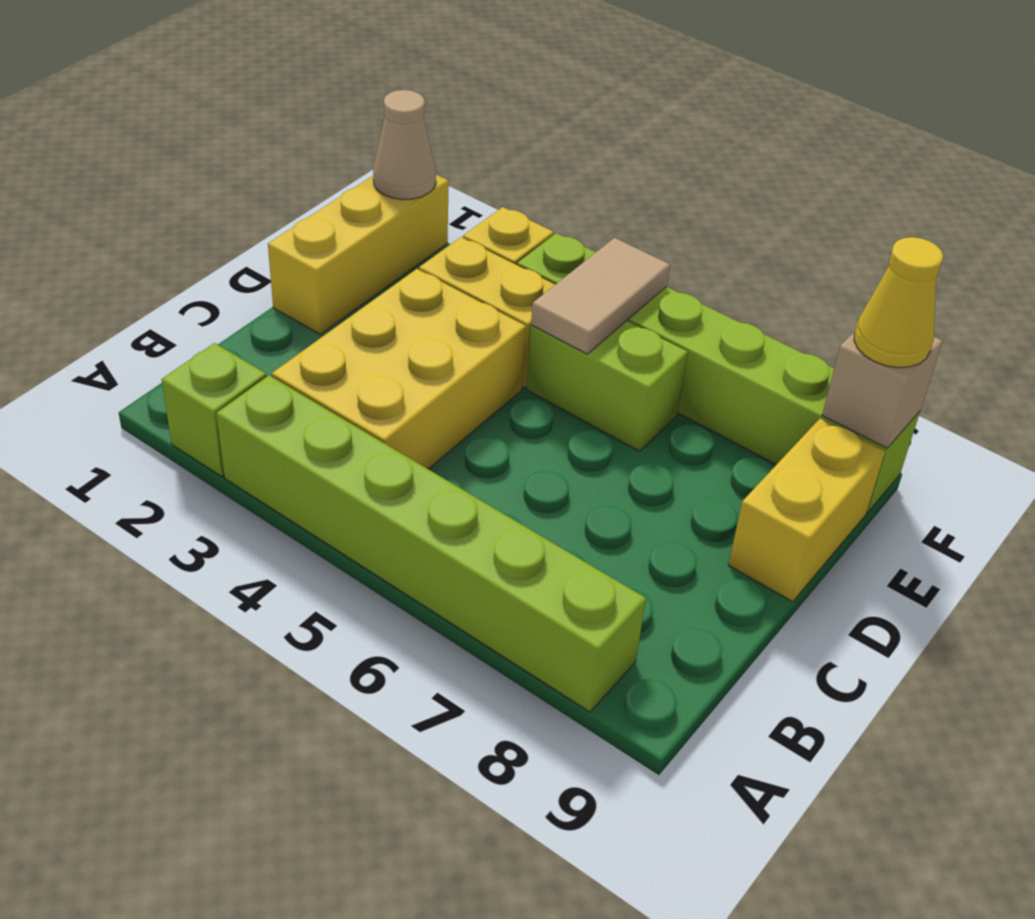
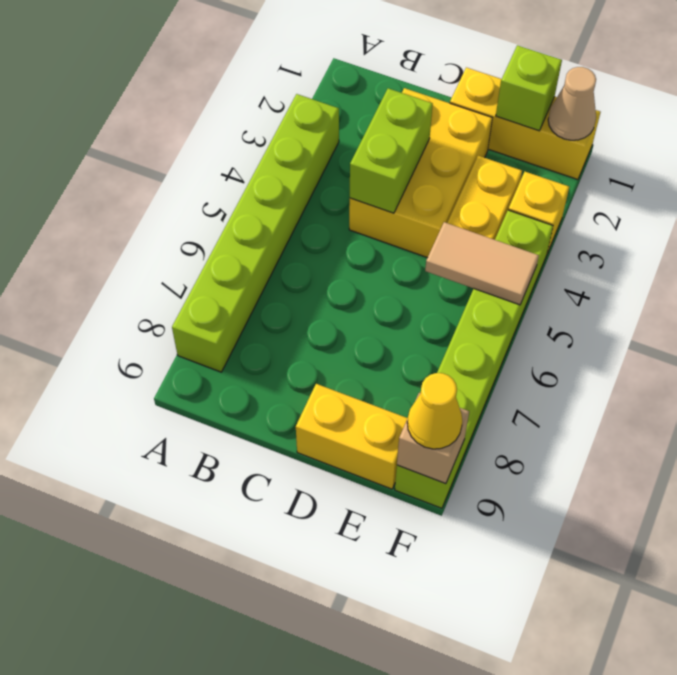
lime 1x1 brick [161,343,267,477] -> lime 1x1 brick moved to [496,45,562,131]
yellow 2x3 brick [272,269,526,469] -> yellow 2x3 brick turned to [349,88,492,258]
lime 1x2 brick [527,321,688,451] -> lime 1x2 brick moved to [350,88,433,213]

